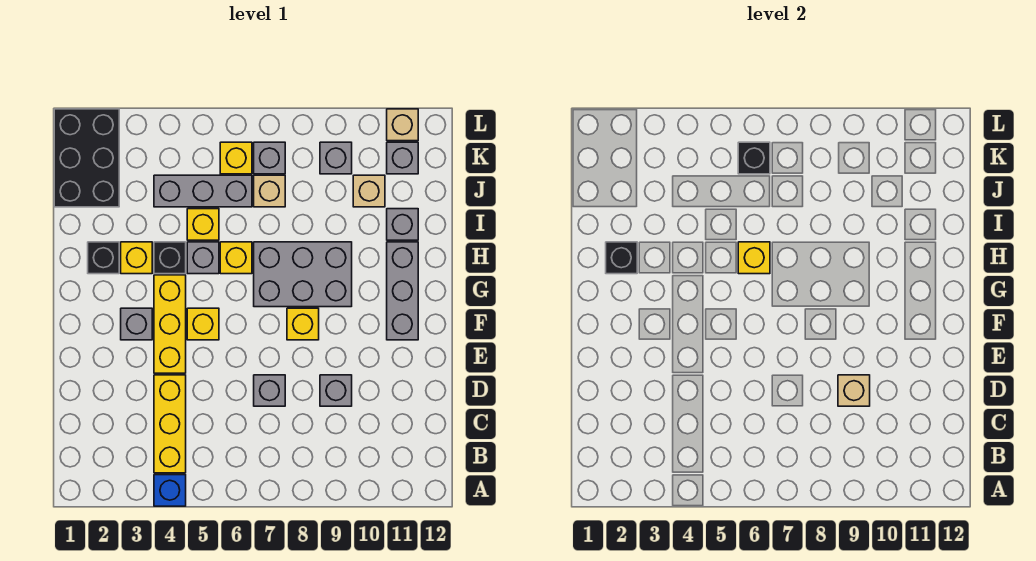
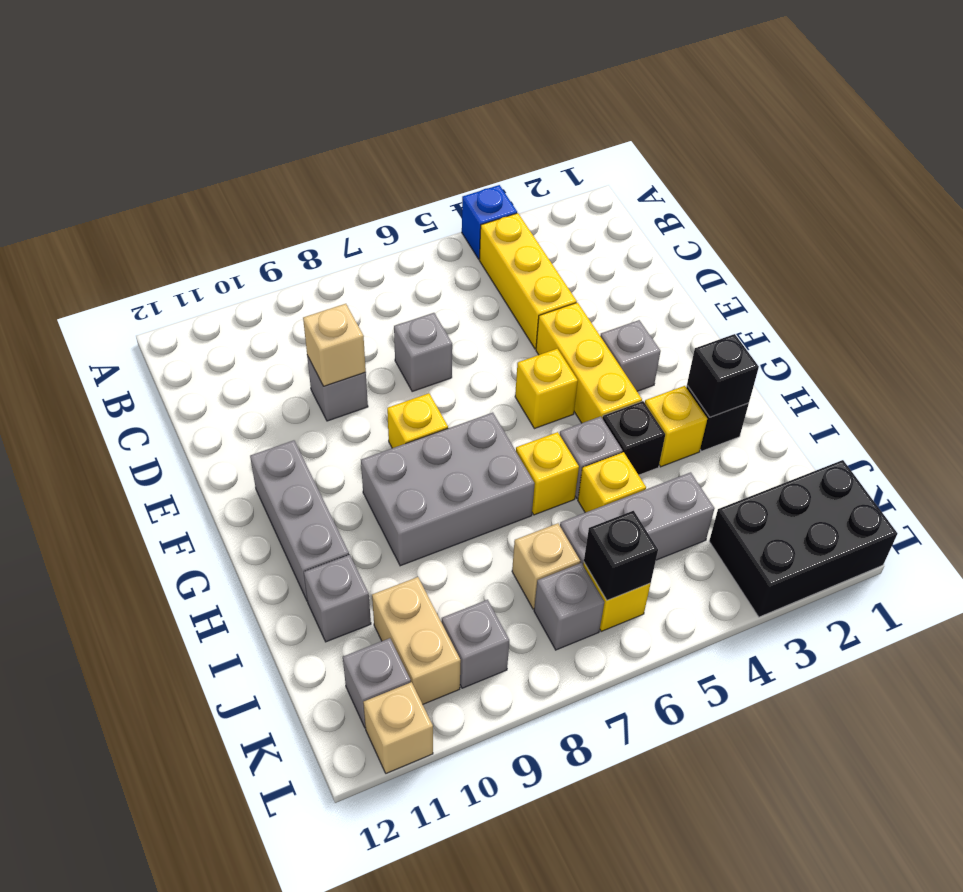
yellow 1x1 brick [738,242,770,274] -> none
black 2x3 brick [54,109,119,207] -> black 2x3 brick turned to [709,460,897,617]
tan 1x1 brick [353,175,385,207] -> tan 1x2 brick [372,577,461,704]

